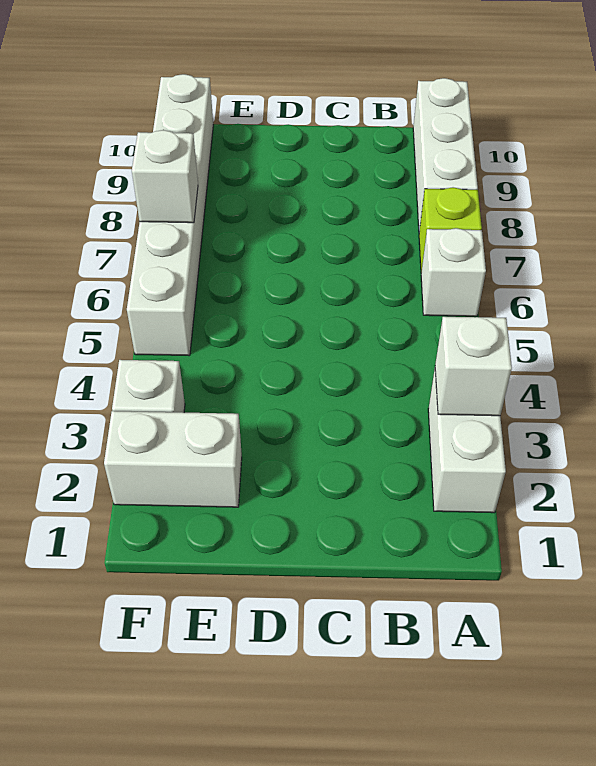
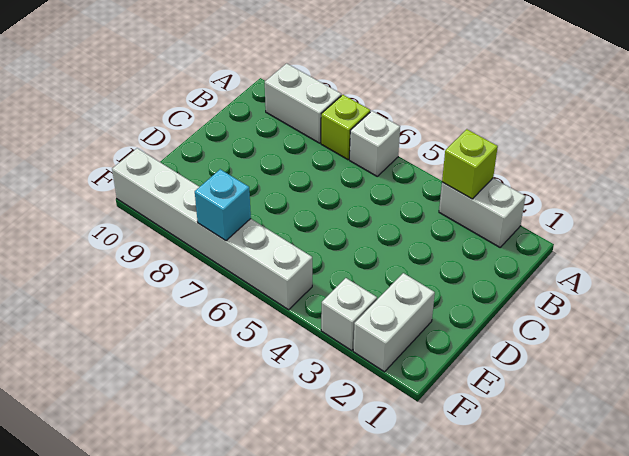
white 1x1 brick [435,317,512,416] -> lime 1x1 brick [442,129,498,199]
white 1x3 brick [413,78,478,231] -> white 1x2 brick [265,63,341,143]
white 1x1 brick [132,130,198,223] -> cyan 1x1 brick [195,169,251,241]

